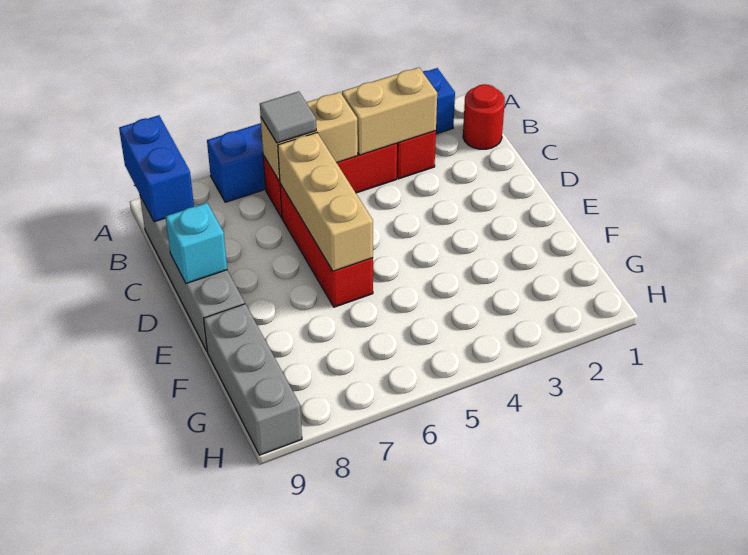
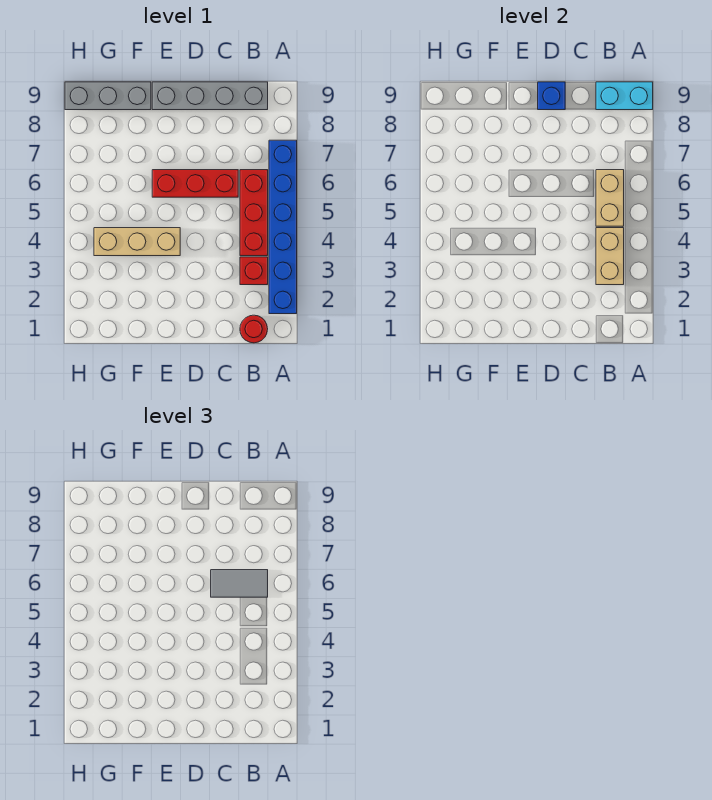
blue 1x2 brick [119,115,194,222] -> cyan 1x2 brick [596,82,653,110]
grey 1x1 tile [260,91,316,143] -> grey 1x2 tile [211,570,268,597]
tan 1x3 brick [278,133,373,271] -> tan 1x3 brick moved to [94,228,180,256]
cyan 1x1 brick [166,203,227,283] -> blue 1x1 brick [538,82,565,110]

